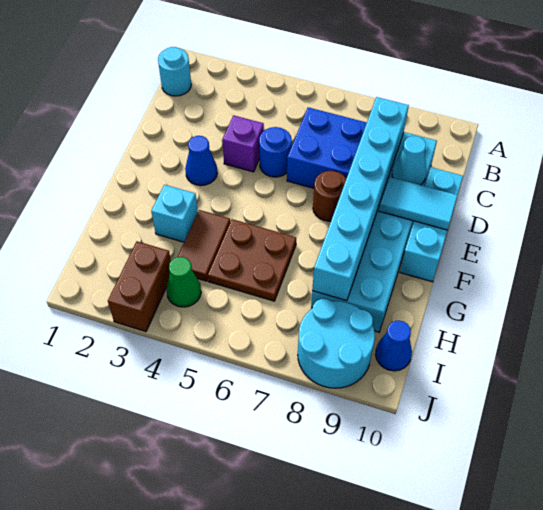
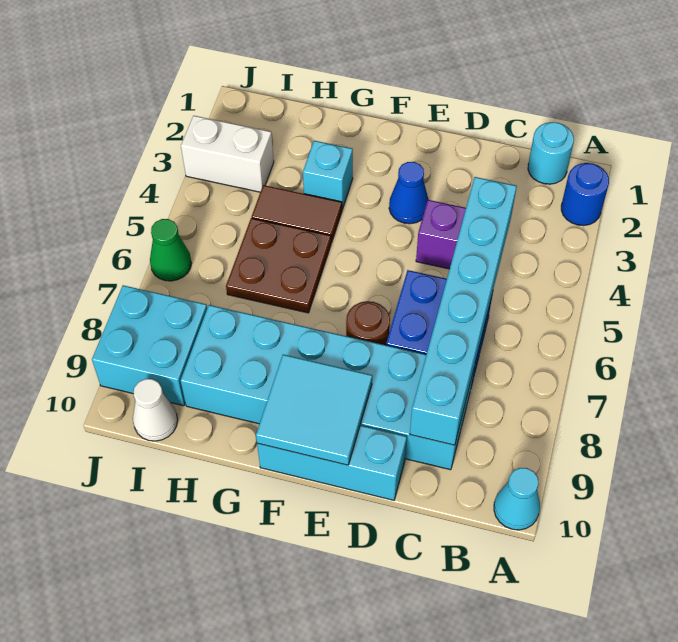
cyan 1x6 brick [312,97,409,301] -> cyan 1x6 brick turned to [410,177,517,445]
blue 1x1 round brick [259,127,292,177] -> blue 1x1 round brick moved to [561,163,609,226]
cyan 1x1 cone [392,136,426,185] -> cyan 1x1 cone moved to [494,468,540,530]
cyan 1x2 tile [379,177,458,230] -> cyan 2x2 tile [256,355,372,465]
brown 1x2 brick [108,241,171,331] -> white 1x2 brick [181,116,274,192]
green 1x1 cone [166,257,201,307] -> green 1x1 cone moved to [150,219,191,281]
cyan 2x2 round brick [298,299,375,388] -> cyan 2x2 brick [92,285,207,406]
blue 1x1 cone [375,321,412,371] -> white 1x1 cone [133,379,178,441]

